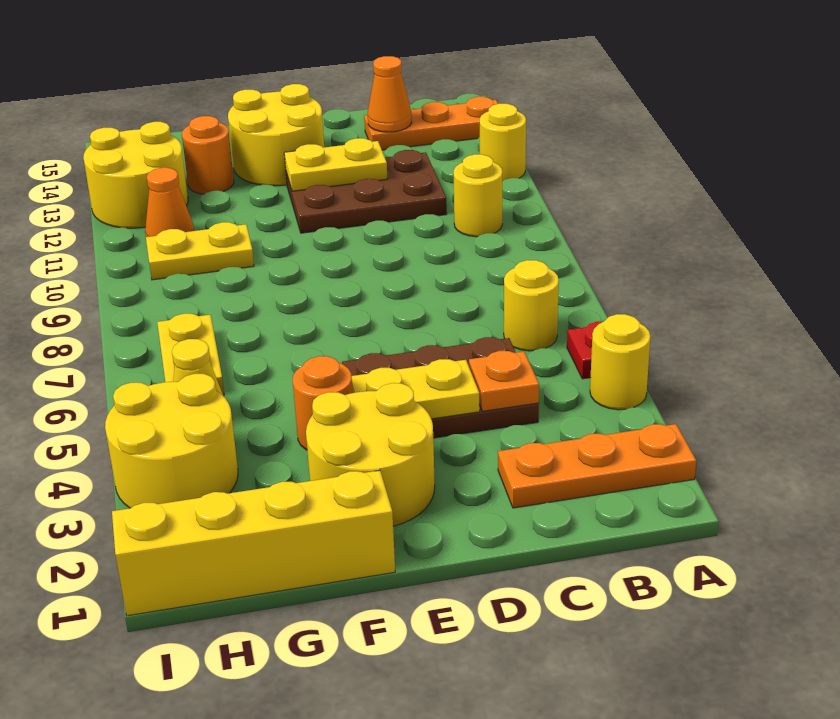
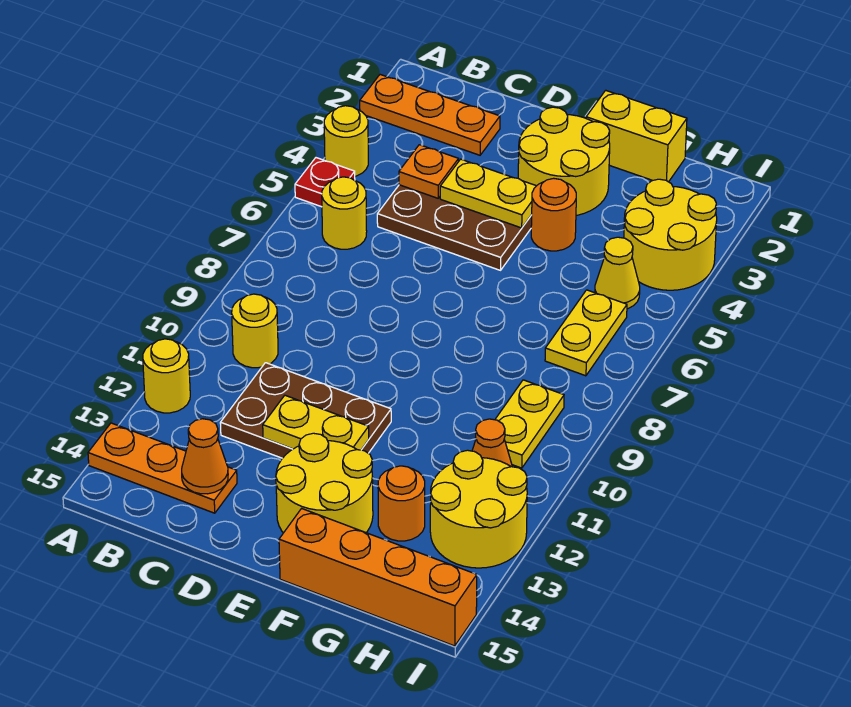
yellow 1x4 brick [112,470,395,616] -> yellow 1x2 brick [586,90,687,182]
none -> orange 1x4 brick [279,508,477,646]
yellow 1x2 plate [146,222,254,280] -> yellow 1x2 plate turned to [495,380,564,468]

